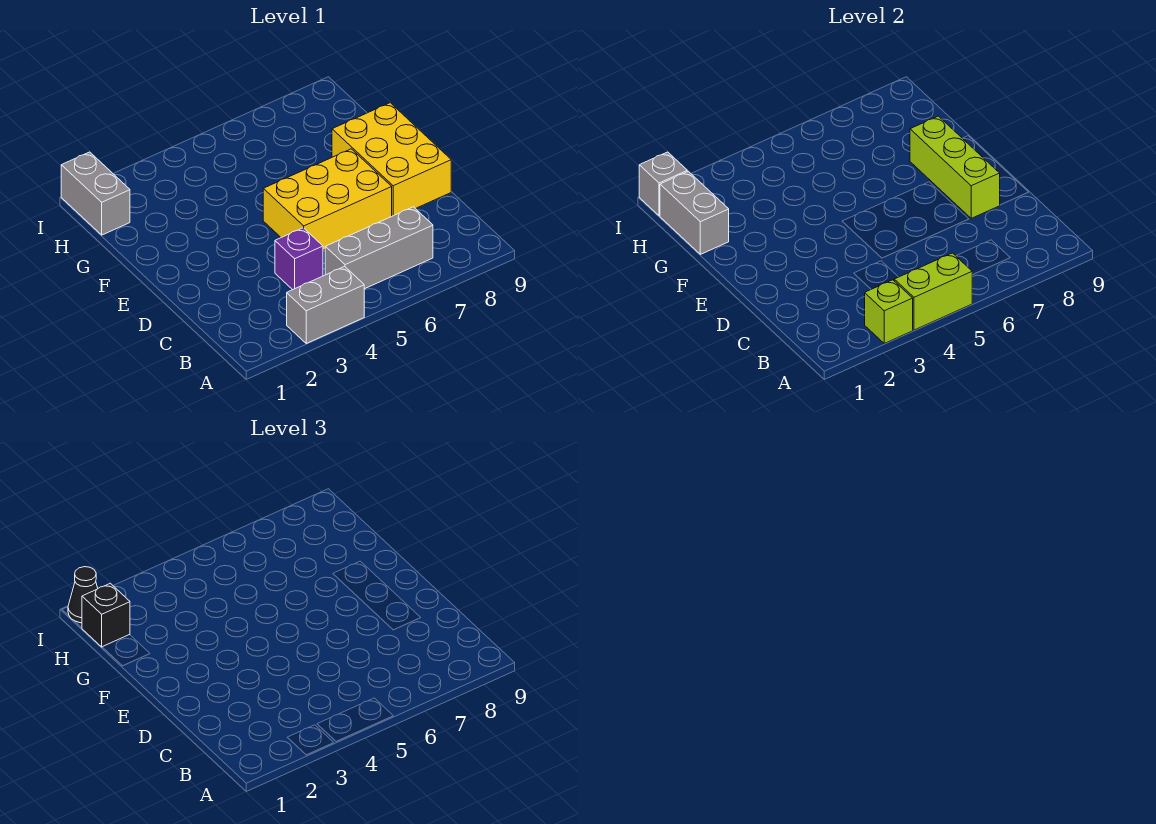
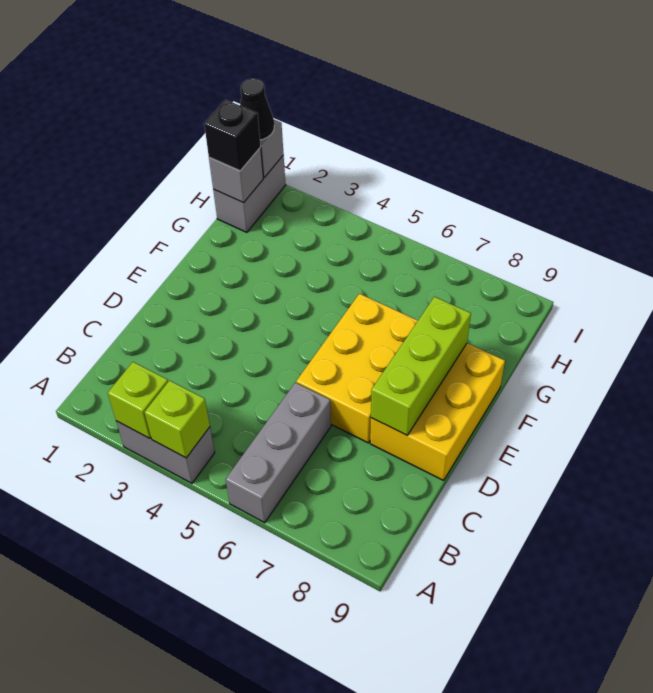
lime 1x2 brick [894,253,972,330] -> lime 1x1 brick [145,381,210,458]
grey 1x3 brick [325,207,433,289] -> grey 1x3 brick turned to [226,383,331,523]
purple 1x1 brick [275,228,323,290] -> none
yellow 2x3 brick [263,149,392,250] -> yellow 2x3 brick turned to [296,294,418,443]
grey 1x2 brick [660,171,729,254] -> grey 1x1 brick [209,147,263,203]

